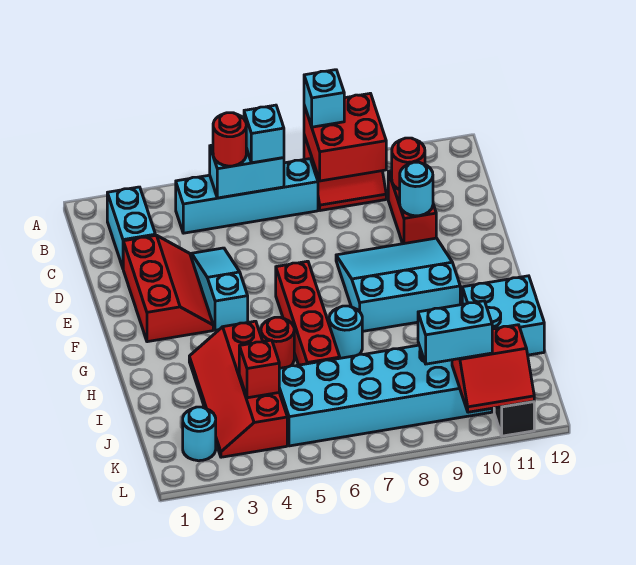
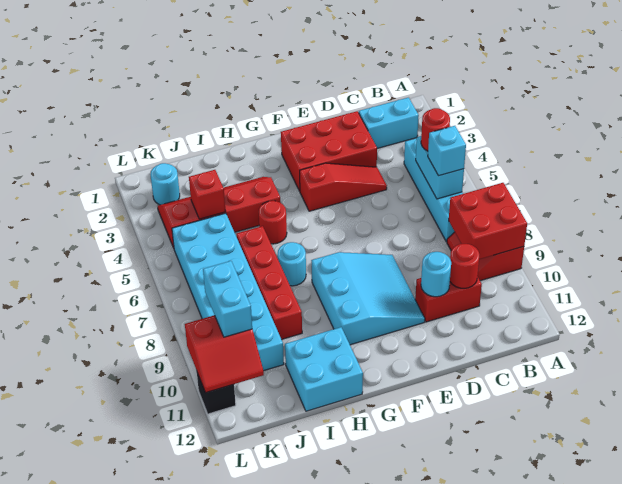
cyan 1x1 brick [304,70,344,127] -> none
red 2x3 slope [123,235,213,342] -> red 2x3 brick [281,111,377,191]
cyan 1x3 slope [192,248,248,330] -> red 1x3 slope [300,163,387,211]
red 1x4 brick [276,261,340,365] -> red 1x4 brick turned to [237,226,302,339]
red 2x2 slope [452,325,534,412] -> red 2x2 slope turned to [185,315,264,393]

